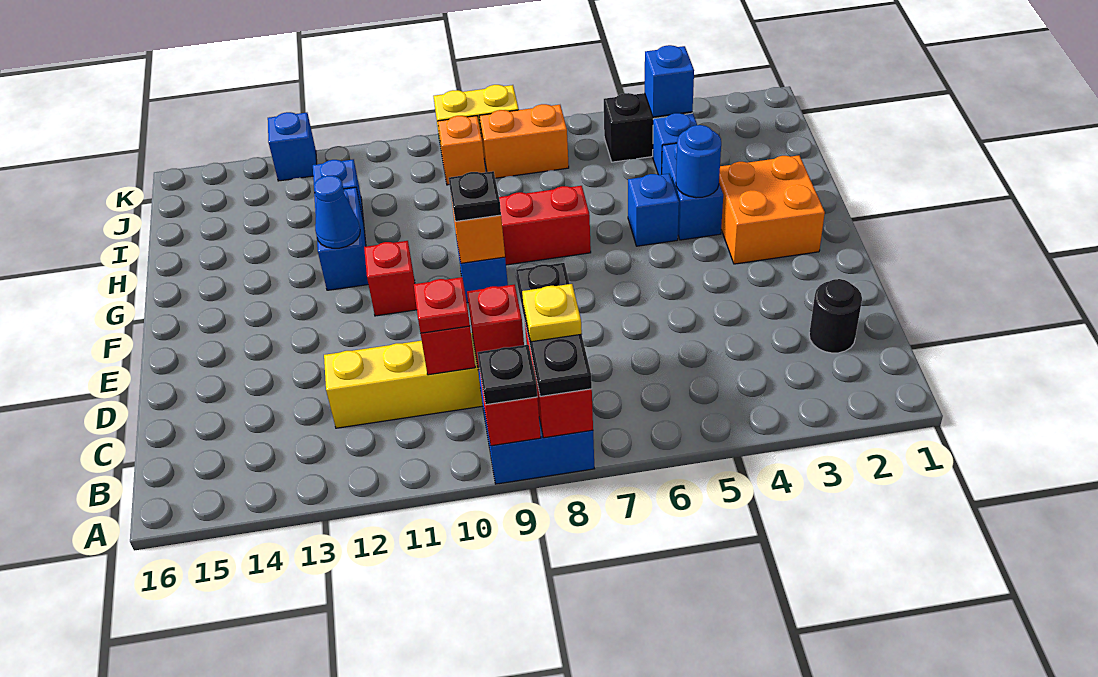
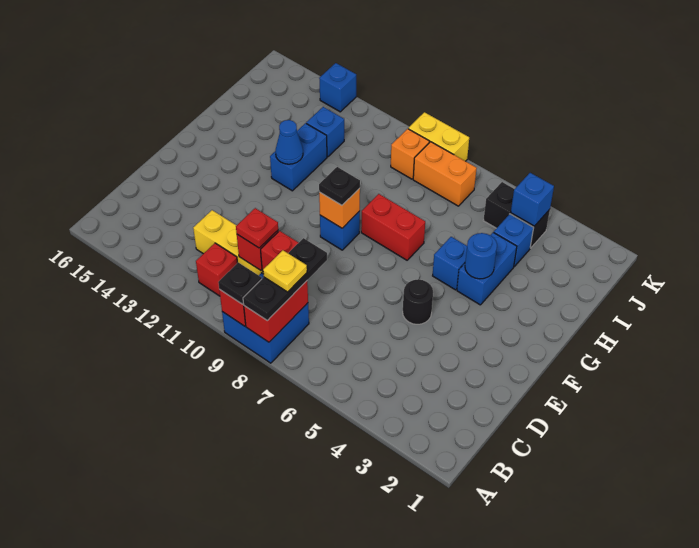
black 1x1 round brick [809,279,862,353] -> black 1x1 round brick moved to [403,280,433,324]
orange 2x2 brick [719,155,825,264] -> none
red 1x1 brick [364,241,417,316] -> red 1x1 brick moved to [196,243,237,296]

